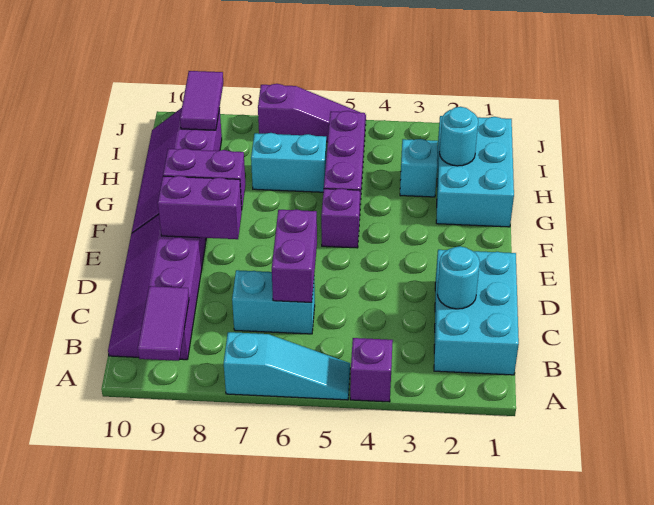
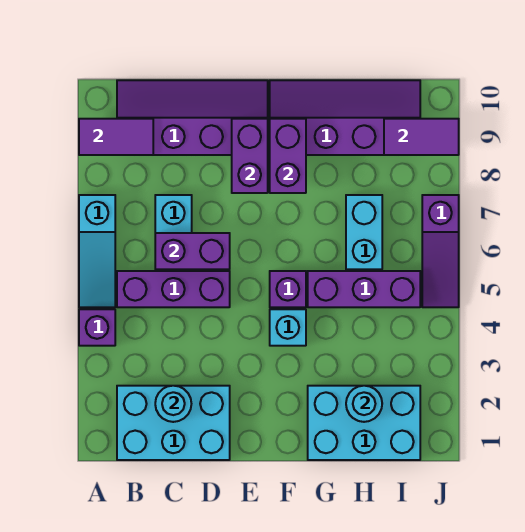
none -> purple 1x3 brick [117,271,230,307]
cyan 1x1 brick [400,139,438,197] -> cyan 1x1 brick moved to [270,309,306,346]

